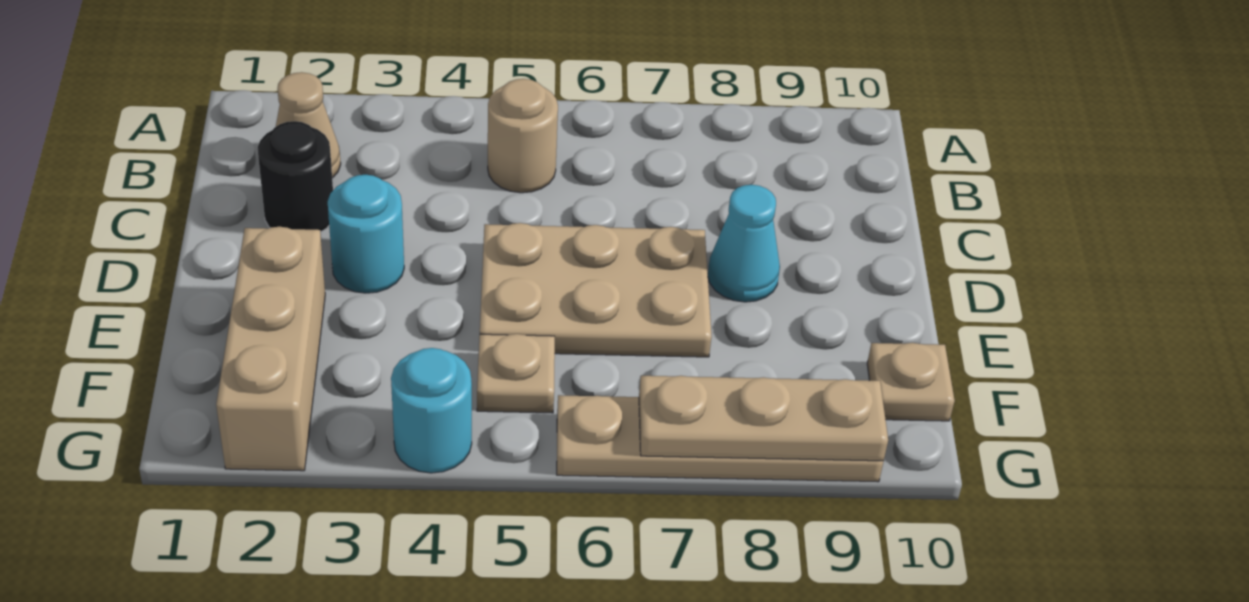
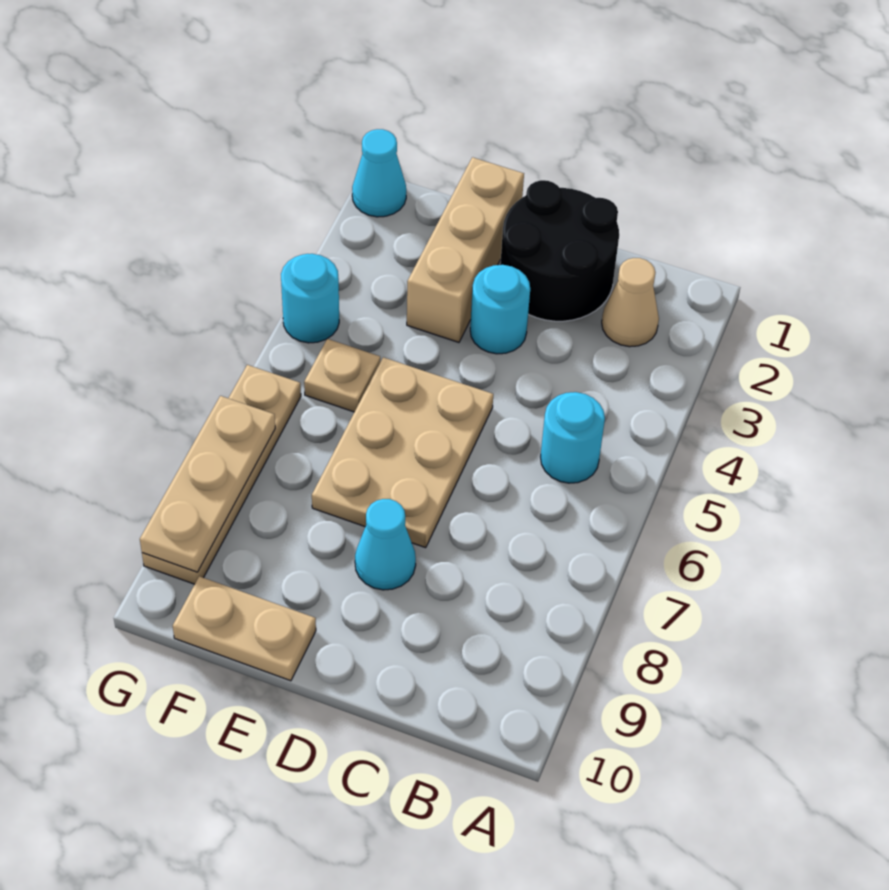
tan 1x1 round brick [488,79,558,193] -> cyan 1x1 round brick [541,392,605,483]
black 1x1 round brick [258,121,333,232] -> black 2x2 round brick [500,180,619,321]
tan 1x3 brick [216,227,325,471] -> tan 1x3 brick turned to [407,157,524,342]
tan 1x1 plate [867,343,955,421] -> tan 1x2 plate [173,576,316,681]
none -> cyan 1x1 cone [352,129,406,217]

